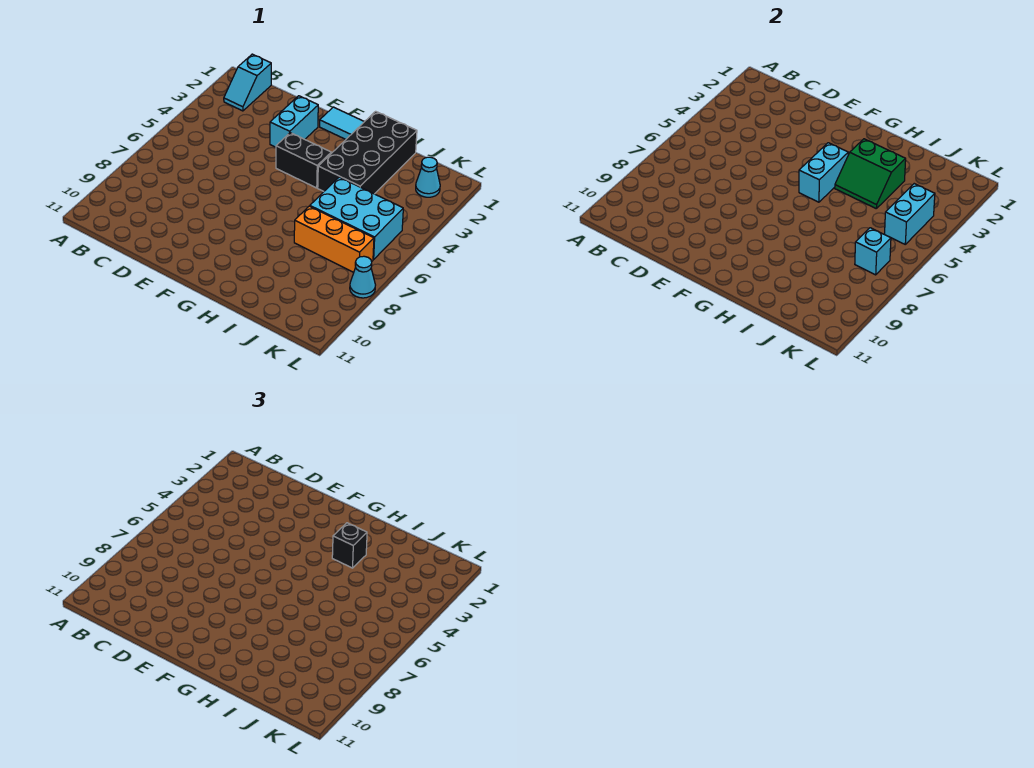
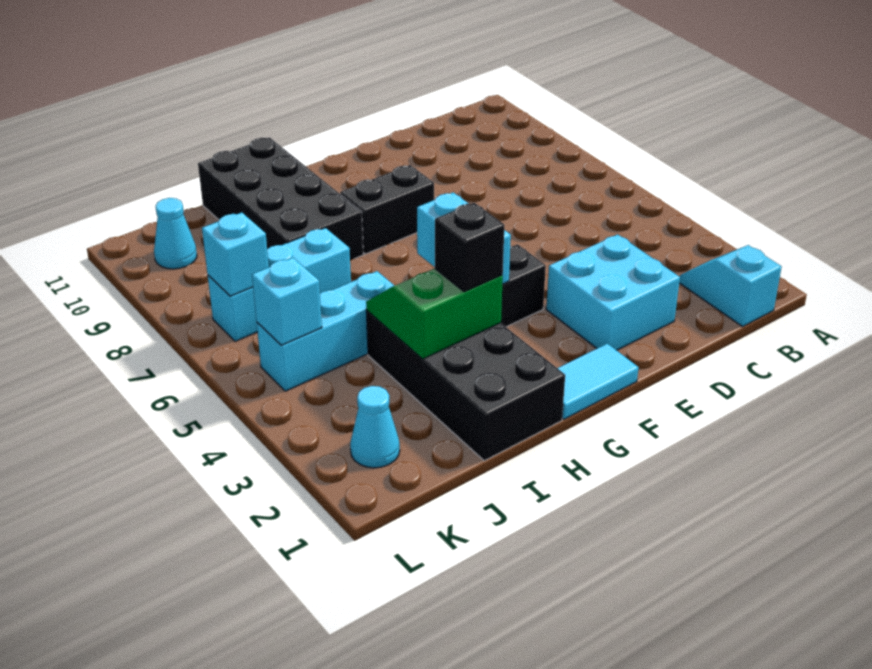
cyan 1x2 brick [270,96,318,147] -> cyan 2x2 brick [546,234,680,350]
none -> black 1x2 brick [340,165,434,254]
none -> black 2x4 brick [198,137,364,260]
cyan 2x3 brick [310,177,403,260] -> cyan 1x3 brick [257,271,394,391]
orange 1x3 brick [294,206,374,272] -> cyan 1x3 brick [208,228,351,341]
cyan 1x2 brick [885,184,935,244] -> cyan 1x1 brick [252,258,322,345]
cyan 1x1 cone [350,256,375,298] -> cyan 1x1 cone moved to [154,198,197,269]

